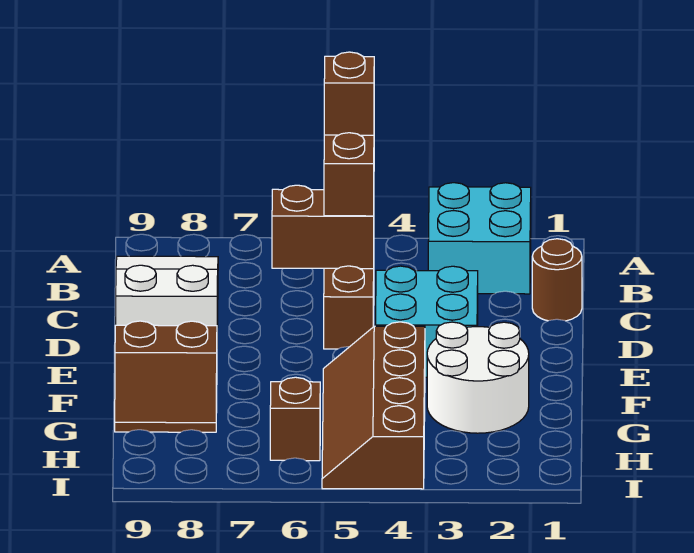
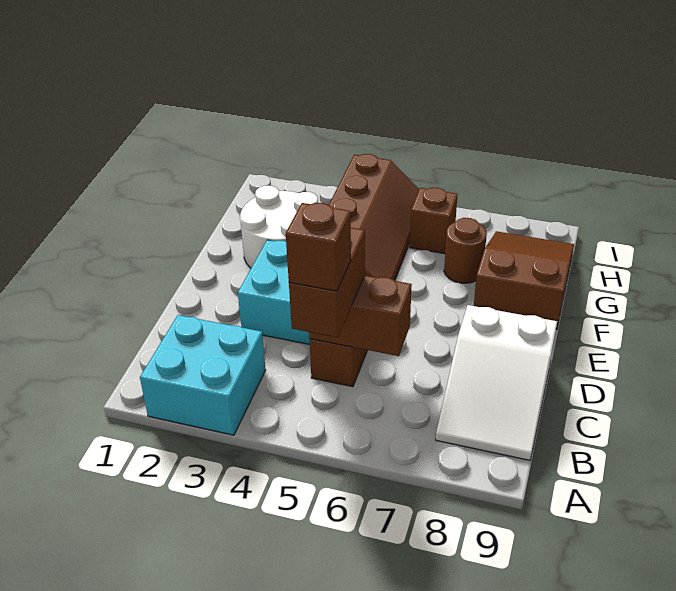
brown 1x1 round brick [532,239,582,321] -> brown 1x1 round brick moved to [444,218,487,283]
brown 2x2 slope [115,321,217,432] -> brown 2x3 slope [474,231,574,329]

